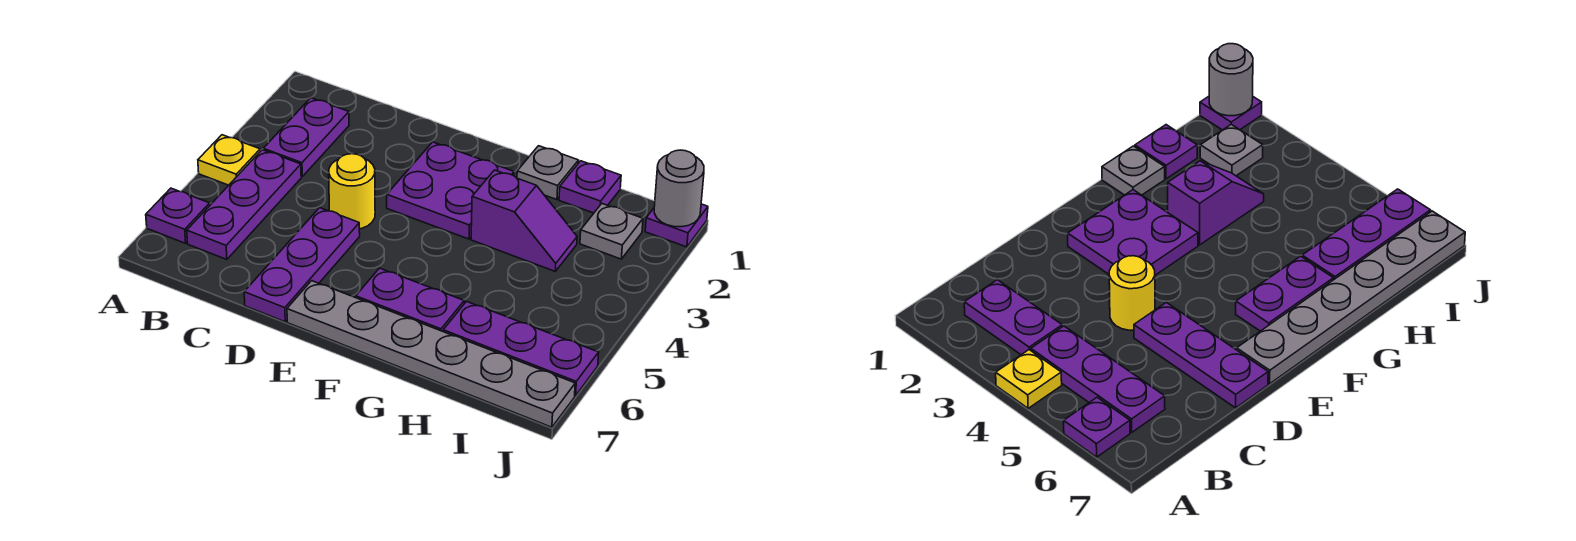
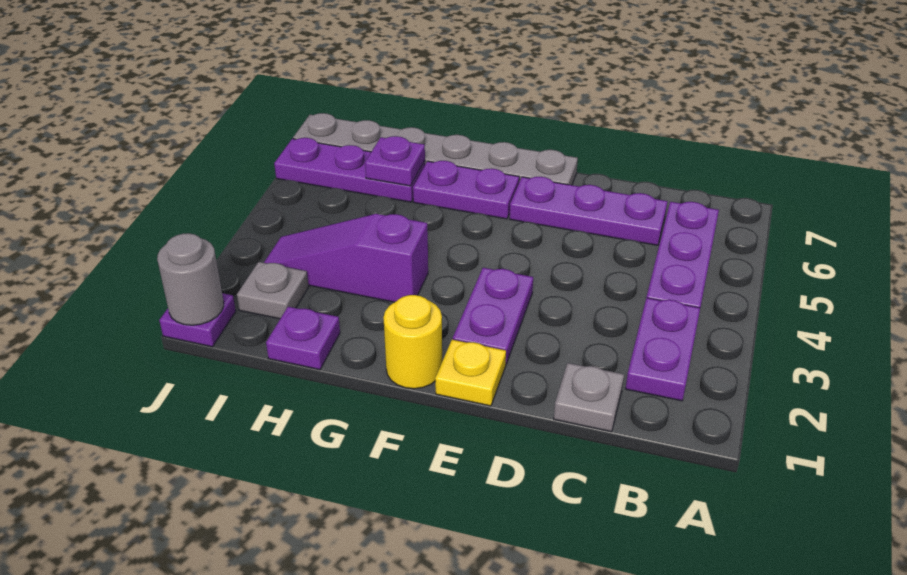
yellow 1x1 plate [198,135,260,185] -> yellow 1x1 plate moved to [435,340,506,406]
purple 1x1 plate [146,188,210,243] -> purple 1x1 plate moved to [365,136,425,186]
yellow 1x1 round brick [329,154,375,229] -> yellow 1x1 round brick moved to [383,295,442,389]
purple 1x3 plate [244,208,360,322] -> purple 1x3 plate turned to [510,177,668,245]
purple 2x2 plate [387,142,514,239] -> purple 1x2 plate [453,268,533,364]
grey 1x1 plate [517,146,579,200] -> grey 1x1 plate moved to [554,363,624,432]
purple 1x2 slope [471,170,577,271] -> purple 1x3 slope [264,214,428,302]

